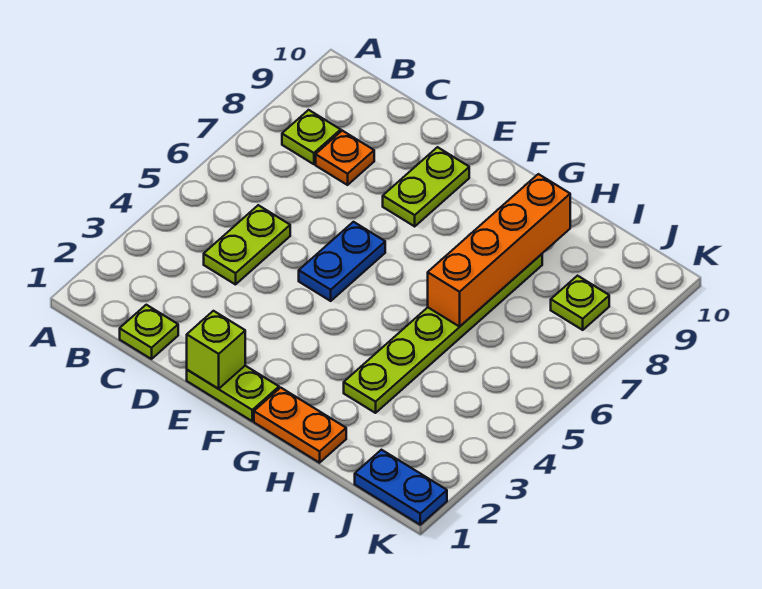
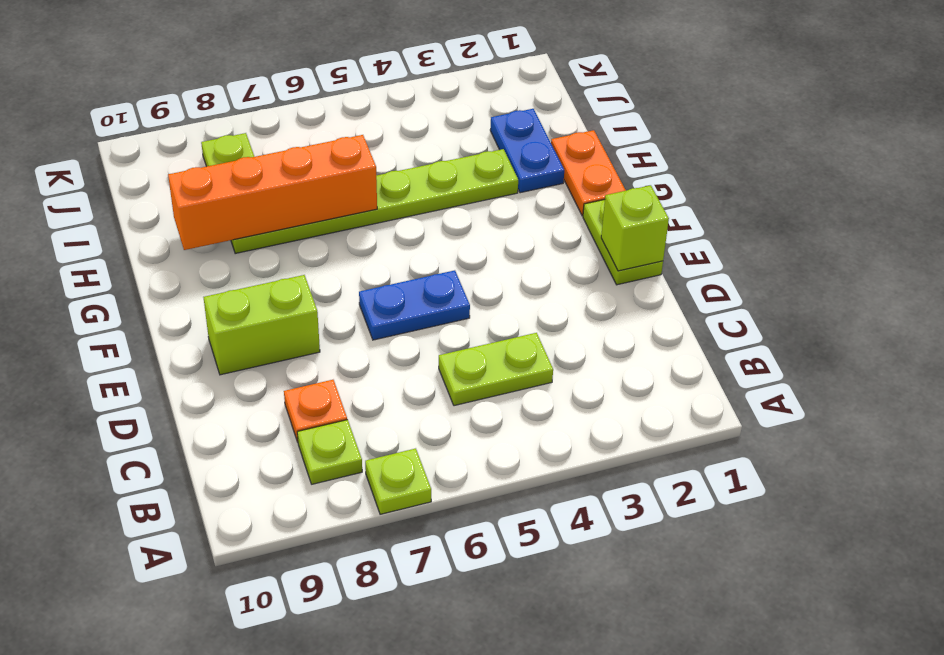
lime 1x1 plate [120,305,178,359] -> lime 1x1 plate moved to [365,448,431,514]
lime 1x2 plate [383,147,469,226] -> lime 1x2 brick [203,275,320,375]
blue 1x2 plate [355,450,447,525] -> blue 1x2 plate moved to [490,109,564,193]

